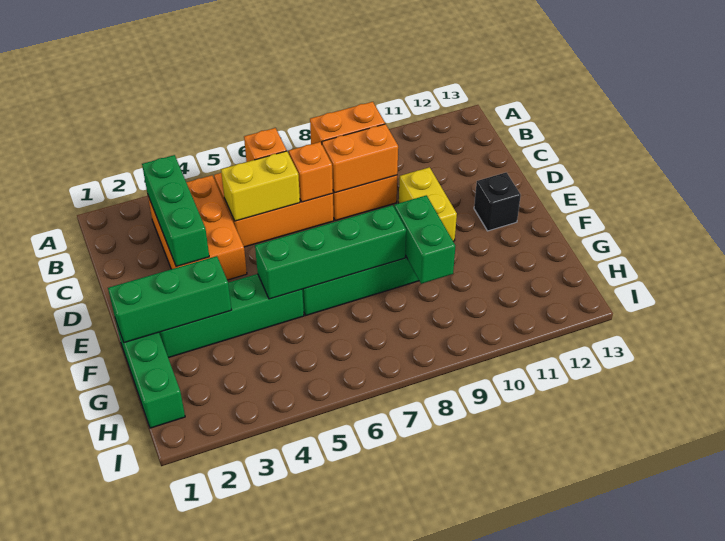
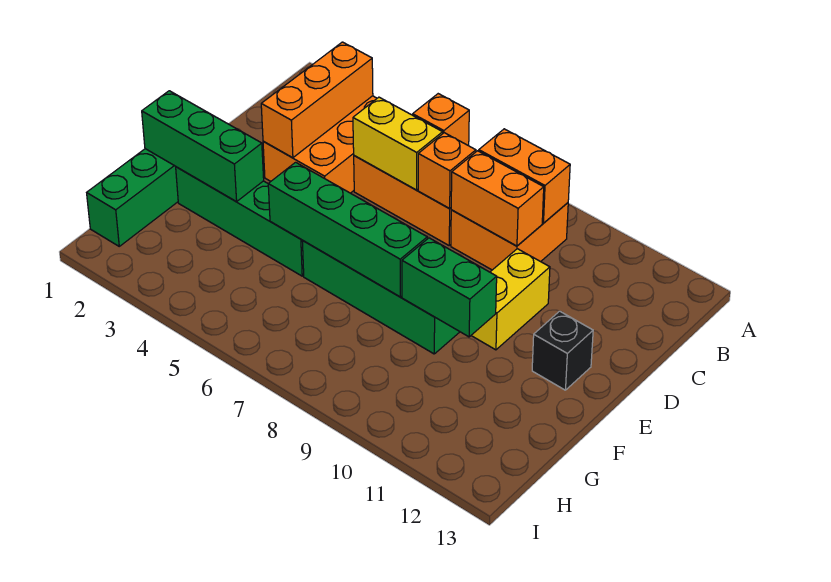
green 1x3 brick [142,155,209,266] -> orange 1x3 brick [261,42,373,158]
green 1x2 brick [394,195,455,284] -> green 1x2 brick turned to [402,238,497,337]

